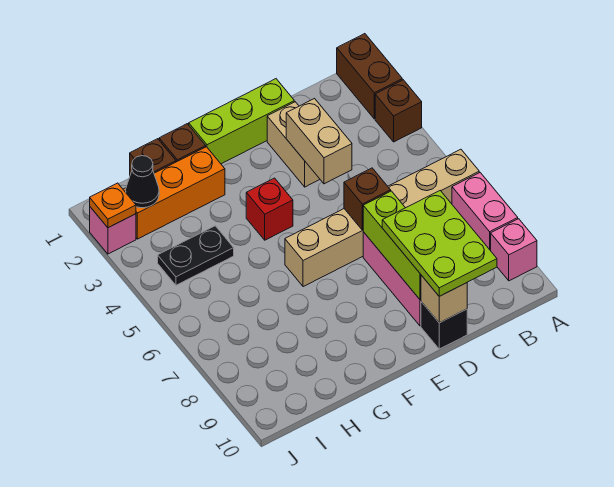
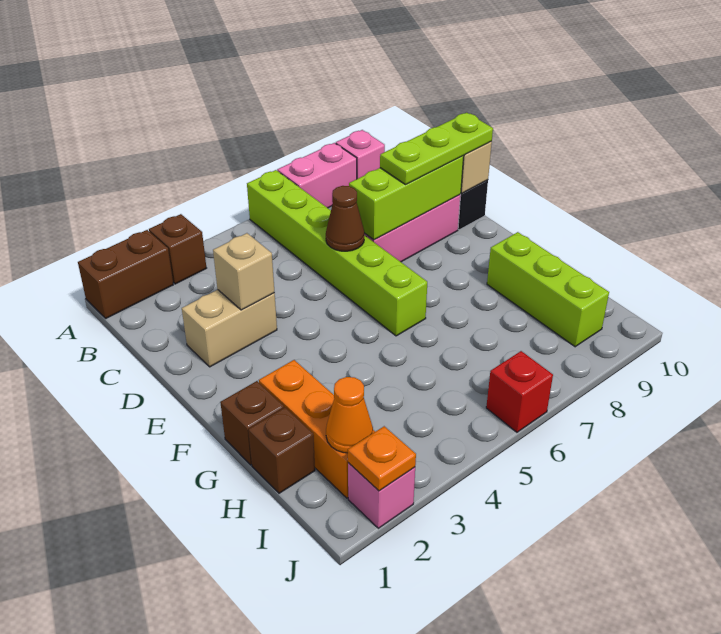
tan 1x6 brick [285,149,479,287] -> lime 1x6 brick [247,170,427,336]
lime 2x3 plate [382,191,497,296] -> lime 1x3 plate [380,113,493,184]
lime 1x3 brick [189,79,294,164] -> lime 1x3 brick moved to [487,232,609,347]
tan 1x2 brick [286,99,352,184] -> tan 1x1 brick [213,233,275,310]
brown 1x1 brick [344,168,391,230] -> brown 1x1 cone [326,186,364,251]
red 1x1 brick [246,178,293,240] -> red 1x1 brick moved to [486,351,553,432]
black 1x2 plate [158,226,234,285] -> none
black 1x1 cone [126,156,159,208] -> orange 1x1 cone [326,377,373,453]

